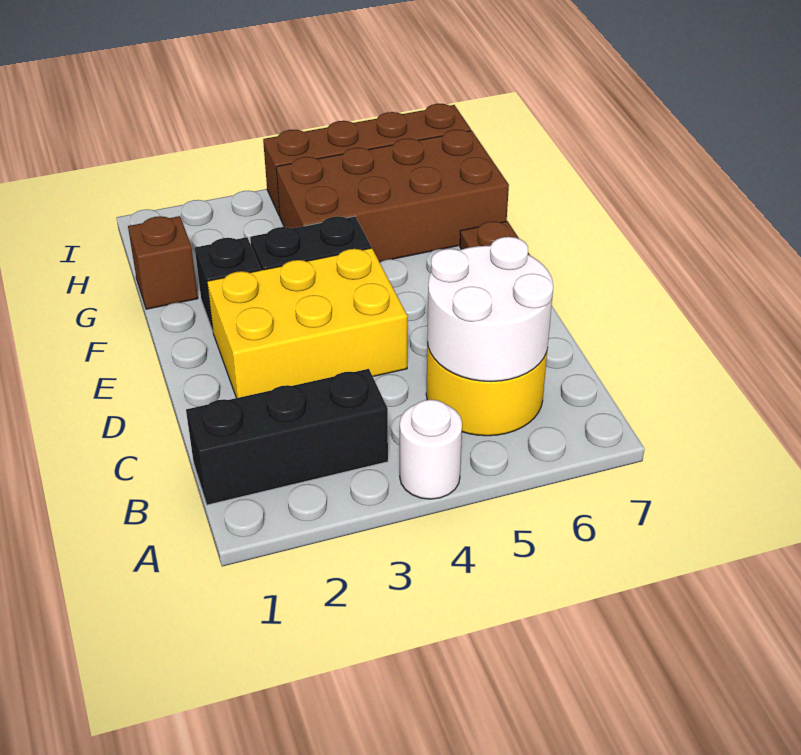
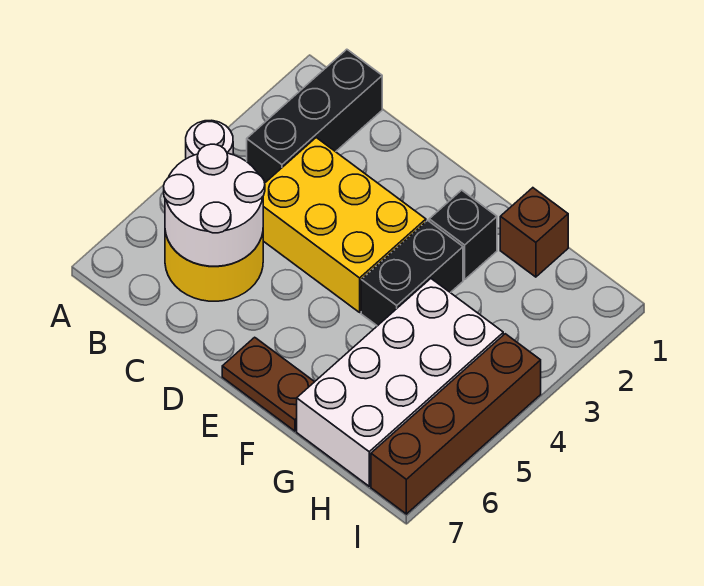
yellow 2x3 brick [207,248,408,398] -> yellow 2x3 brick turned to [263,138,426,312]
brown 2x4 brick [276,130,509,262] -> white 2x4 brick [297,279,503,486]

